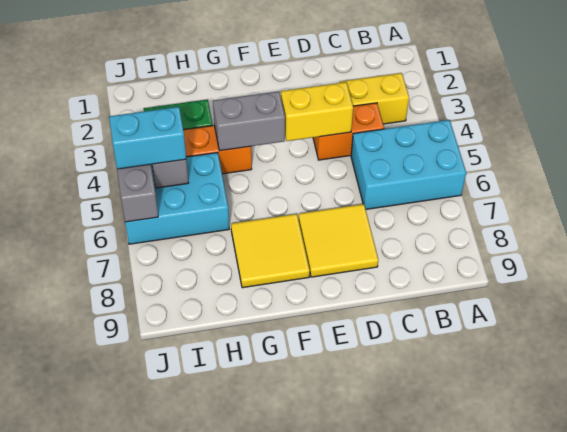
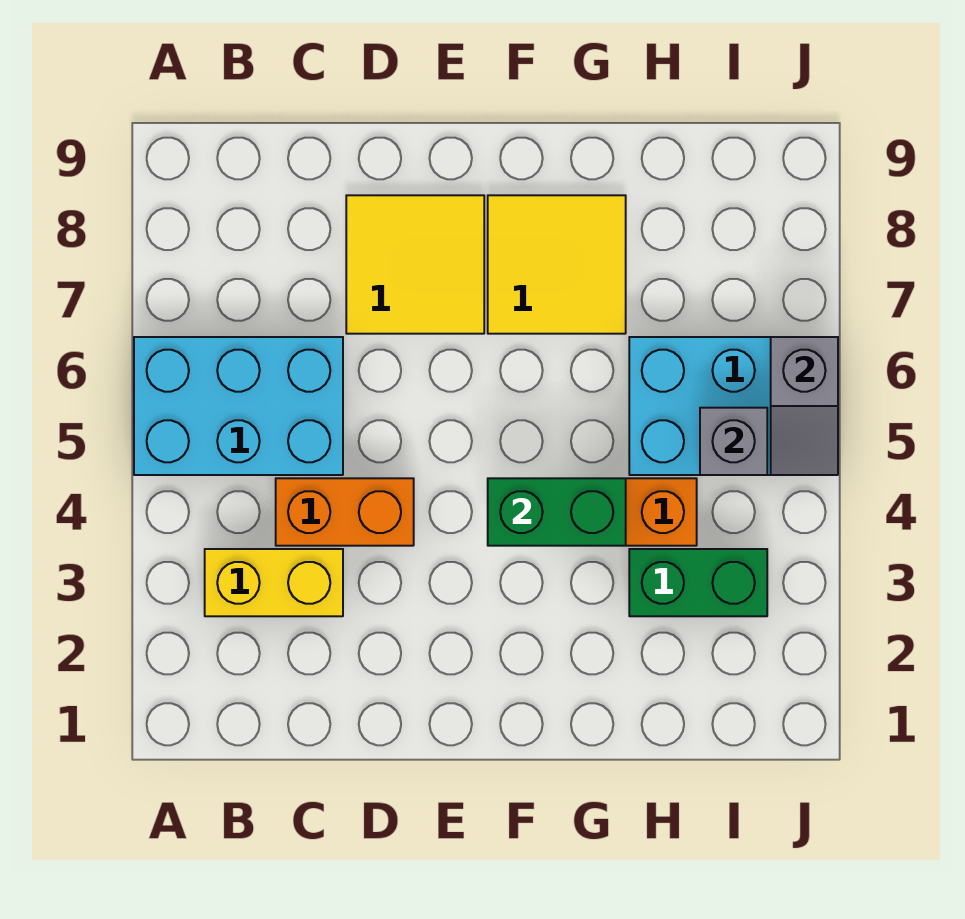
yellow 1x2 brick [281,82,353,141] -> none
grey 1x2 brick [213,91,285,151] -> green 1x2 brick [488,478,626,546]
cyan 1x2 brick [109,107,186,169] -> none

